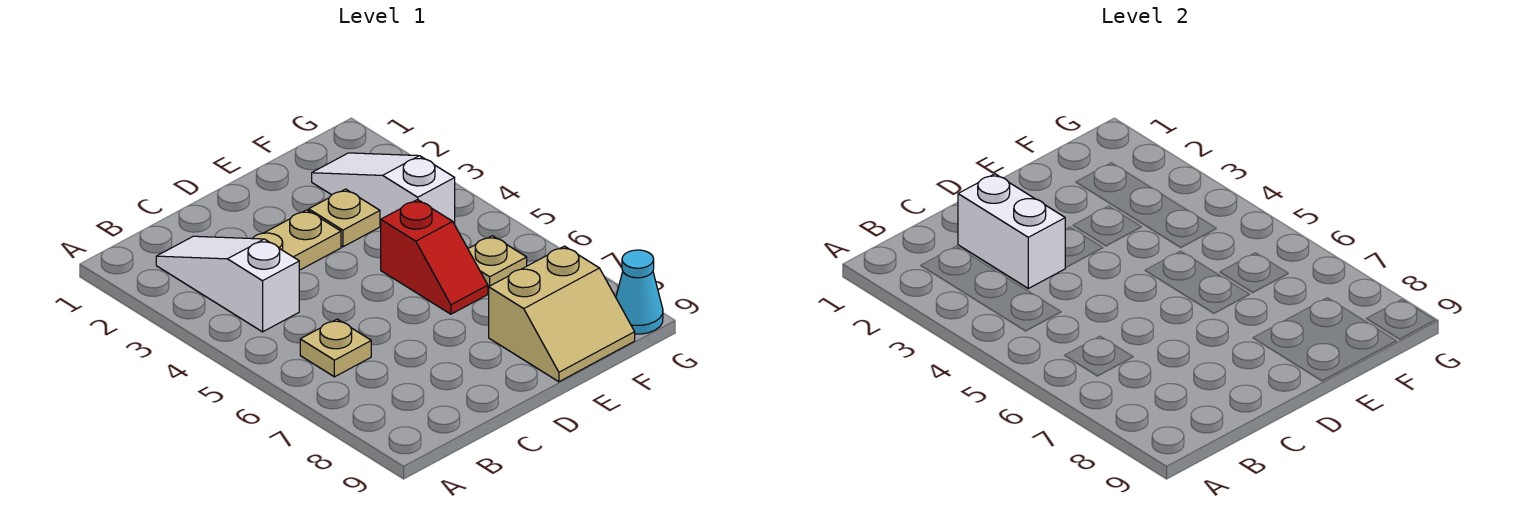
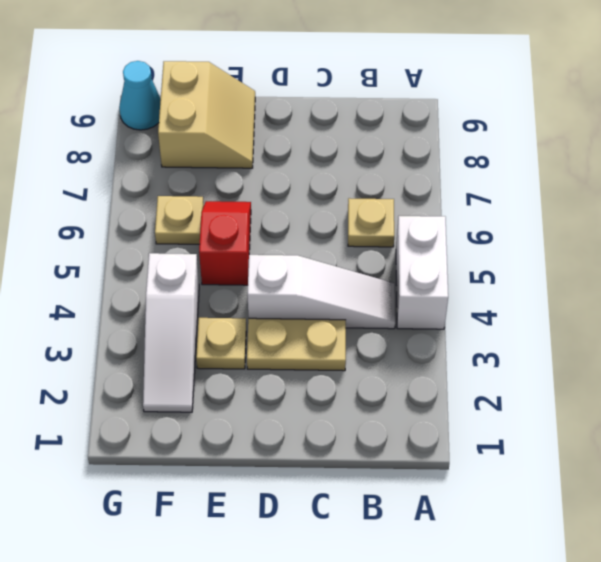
white 1x3 slope [156,236,299,332] -> white 1x3 slope turned to [247,255,395,329]
white 1x2 brick [958,174,1065,288] -> white 1x2 brick moved to [396,216,448,329]
tan 2x2 slope [489,246,635,382] -> tan 2x2 slope turned to [158,61,255,168]

